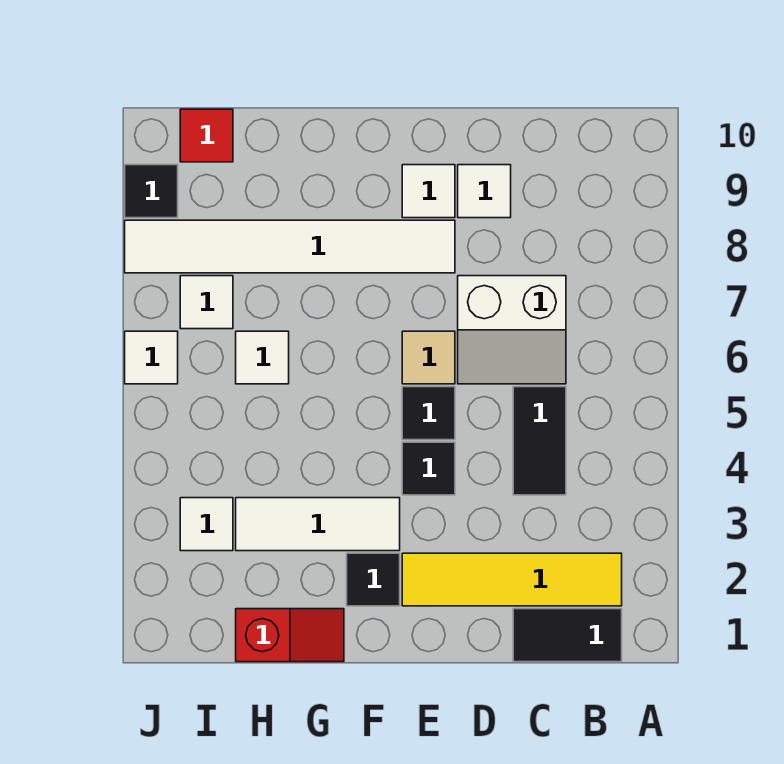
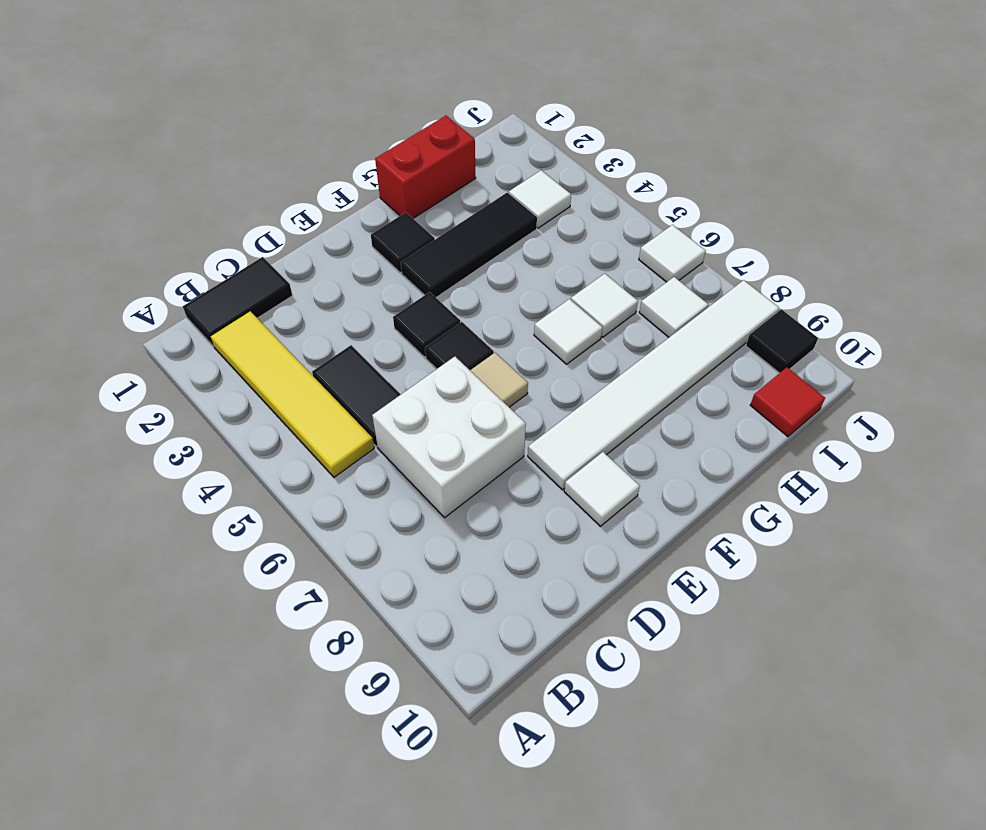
yellow 1x4 tile [402,553,622,606] -> yellow 1x4 tile turned to [211,311,374,477]
white 2x2 slope [458,276,566,384] -> white 2x2 brick [372,357,526,517]
white 1x1 tile [458,165,511,218] -> white 1x1 tile moved to [534,299,602,364]
white 1x3 tile [236,498,400,551] -> black 1x3 tile [401,193,537,297]
red 1x2 slope [236,609,344,662] -> red 1x2 brick [375,116,476,218]

